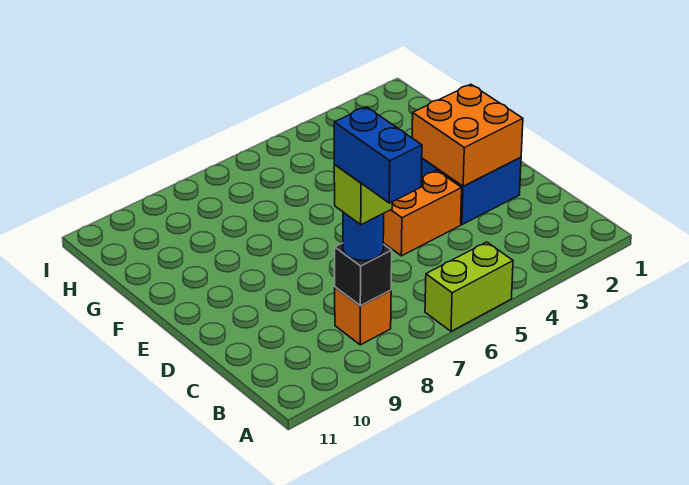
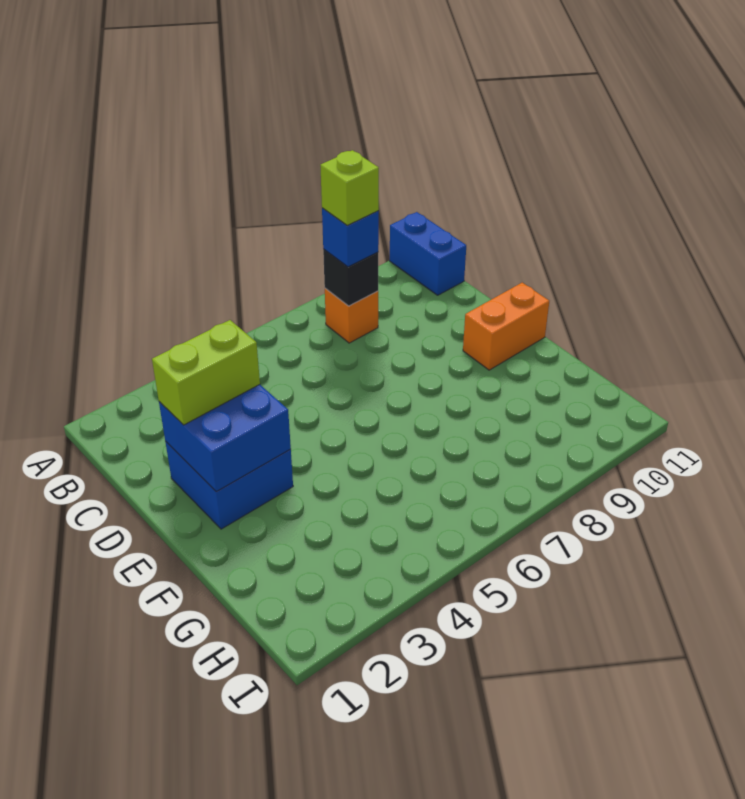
lime 1x2 brick [425,242,513,331] -> lime 1x2 brick moved to [152,320,260,425]
blue 1x2 brick [334,107,422,203] -> blue 1x2 brick moved to [390,212,466,295]
blue 1x1 round brick [343,212,384,261] -> blue 1x1 brick [322,208,379,267]
orange 2x2 brick [412,84,523,186] -> blue 2x2 brick [159,385,291,491]
orange 1x2 brick [383,170,462,256] -> orange 1x2 brick moved to [463,283,549,370]

